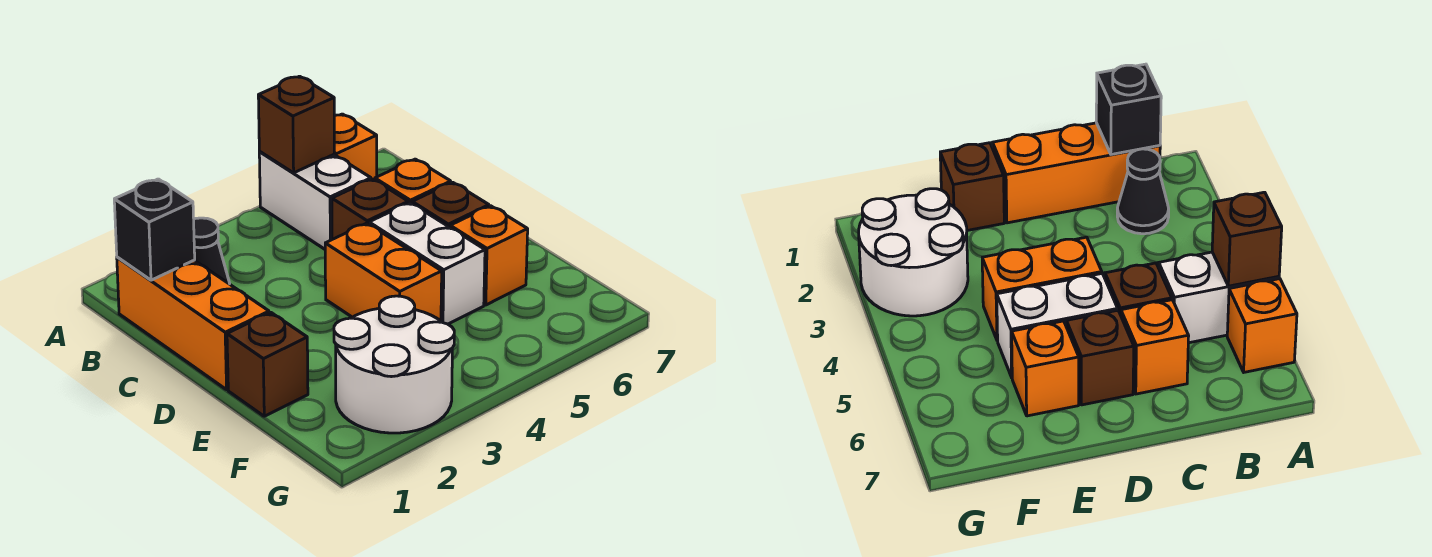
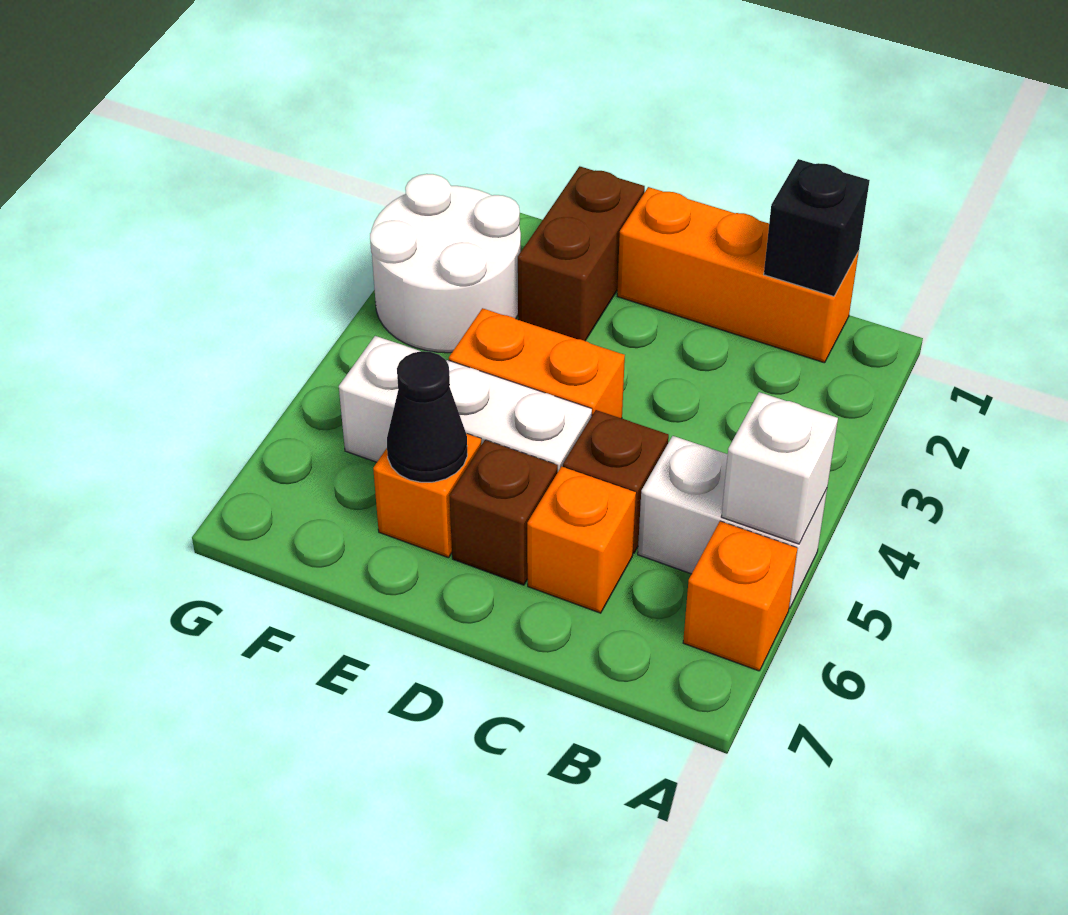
brown 1x1 brick [258,76,334,173] -> white 1x1 brick [721,392,838,544]
black 1x1 cone [194,218,230,284] -> black 1x1 cone moved to [387,351,467,482]
brown 1x1 brick [227,313,308,416] -> brown 1x2 brick [518,166,645,341]
none -> white 1x1 brick [339,336,420,462]

